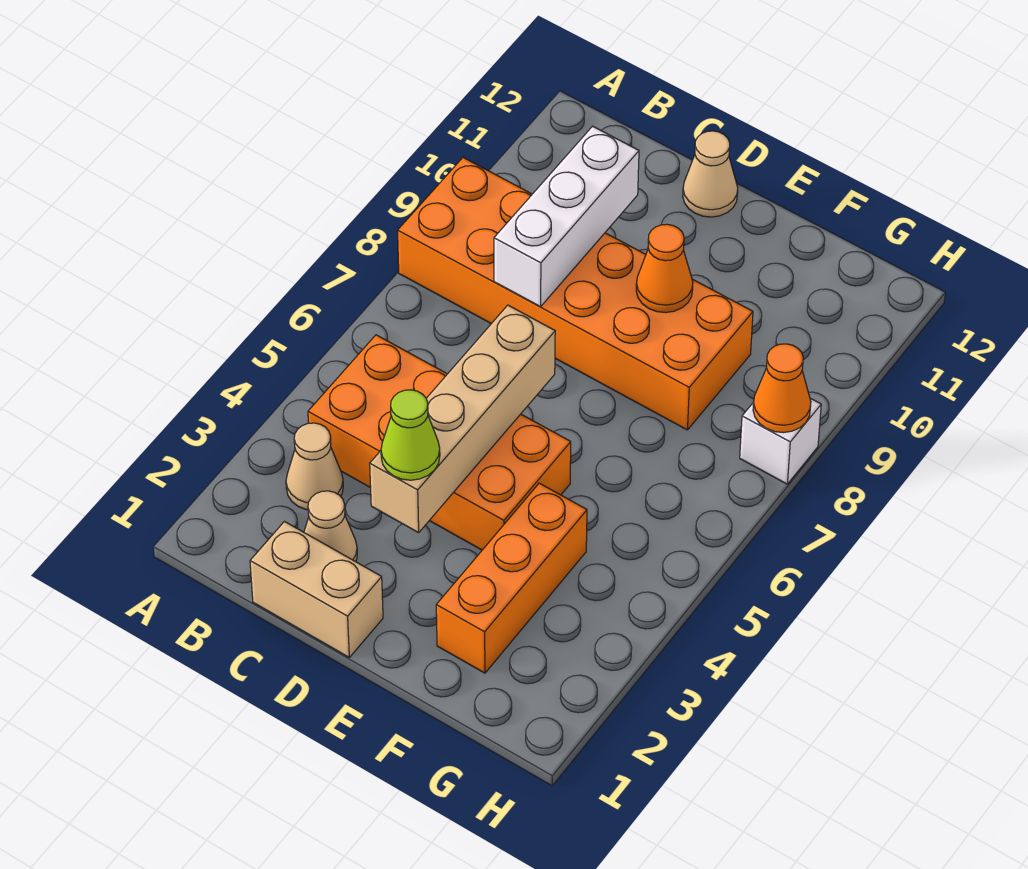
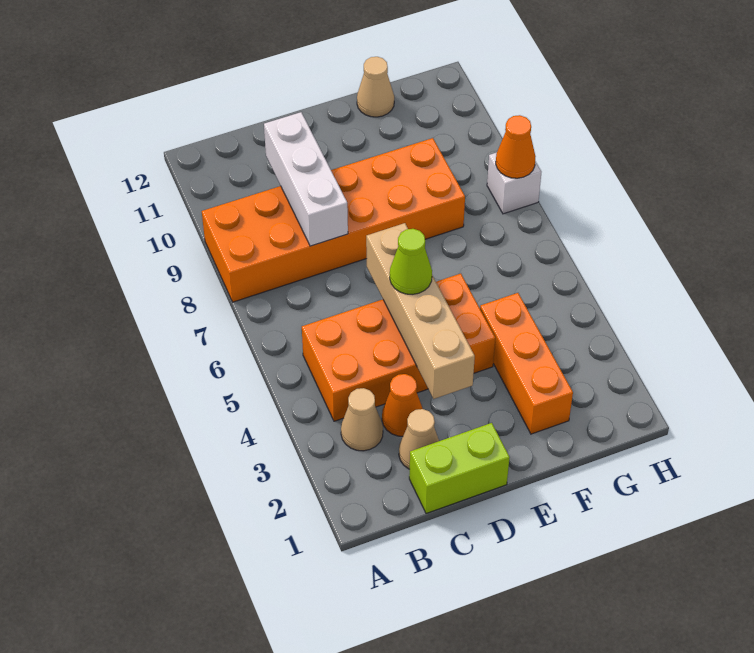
tan 1x2 brick [250,522,383,657] -> lime 1x2 brick [409,423,510,513]
lime 1x1 cone [381,390,440,480] -> lime 1x1 cone moved to [390,229,432,295]
tan 1x1 cone [683,131,738,217] -> tan 1x1 cone moved to [357,57,394,117]
orange 1x1 cone [636,224,693,313] -> orange 1x1 cone moved to [382,374,423,436]

